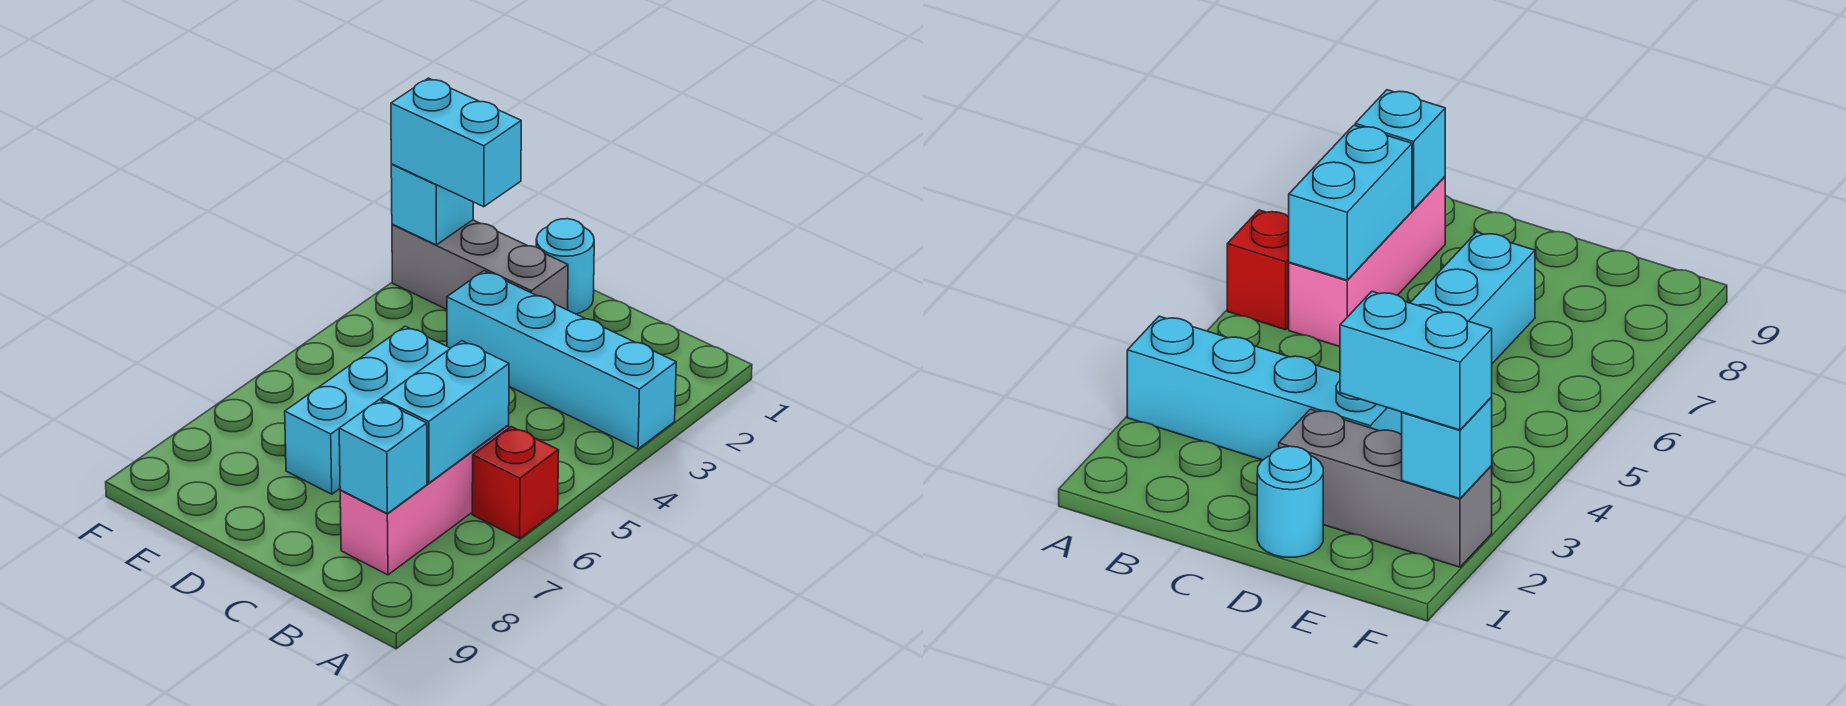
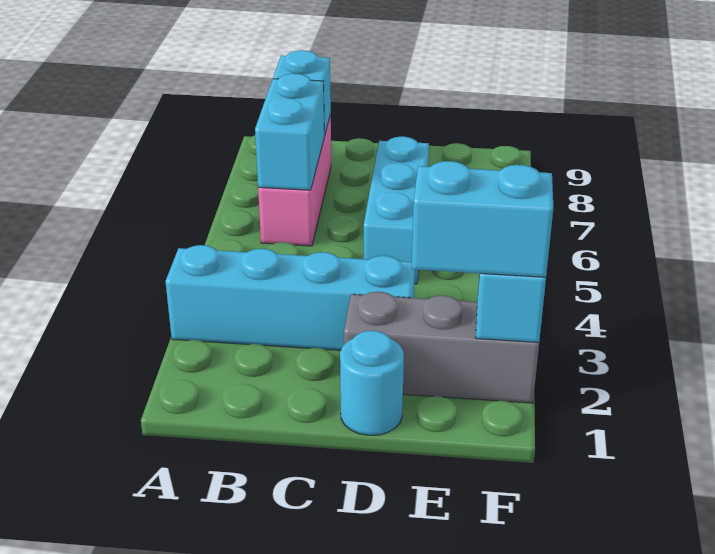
red 1x1 brick [472,427,559,539] -> none

